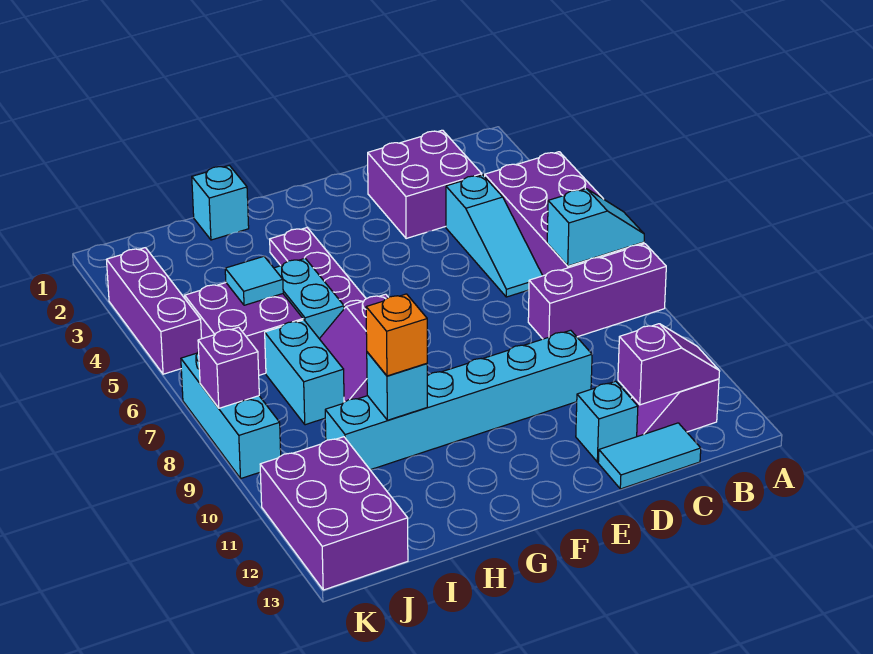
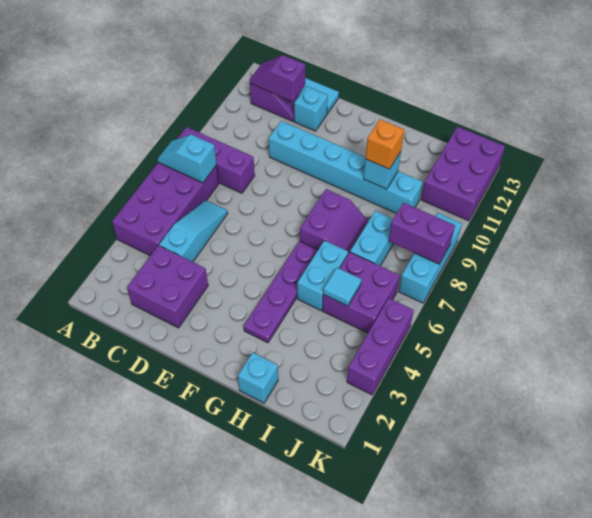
purple 1x1 brick [198,327,259,408] -> purple 1x2 brick [389,203,455,264]

